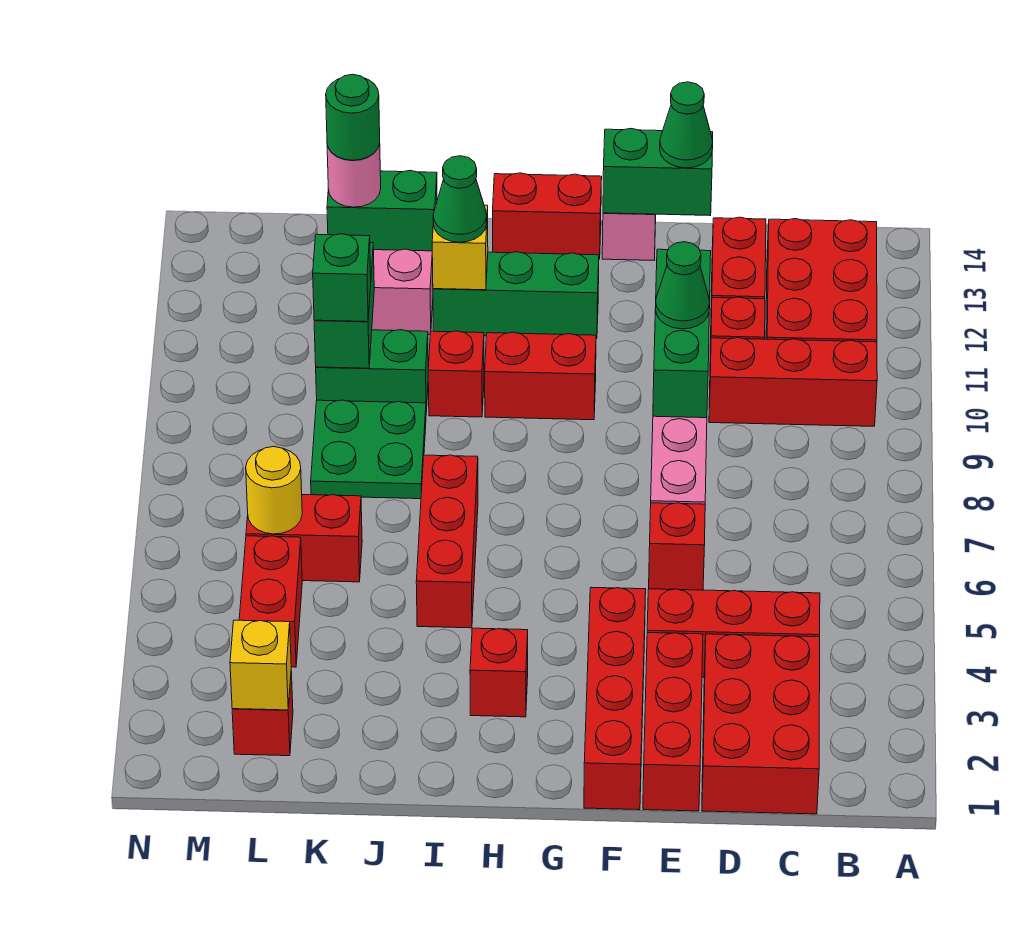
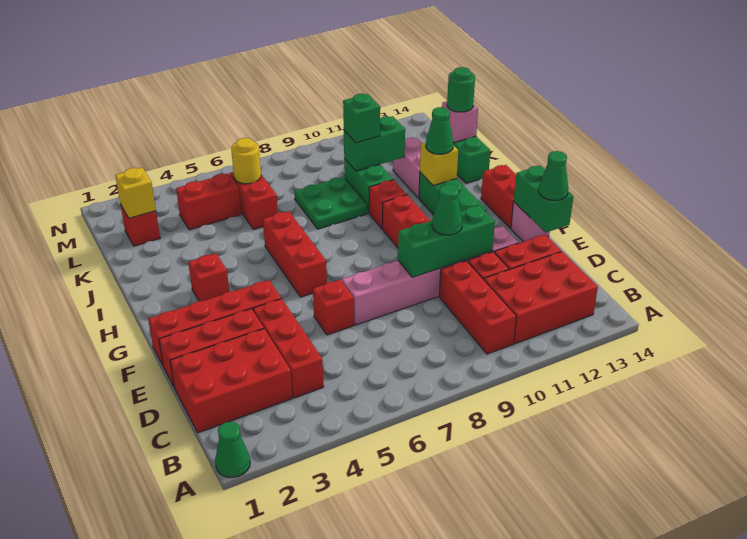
none -> green 1x1 cone [215,422,250,477]
red 1x3 brick [416,455,478,628] -> red 1x3 brick turned to [263,211,327,297]
pink 1x1 round brick [327,144,381,207] -> pink 1x1 brick [442,101,478,143]

